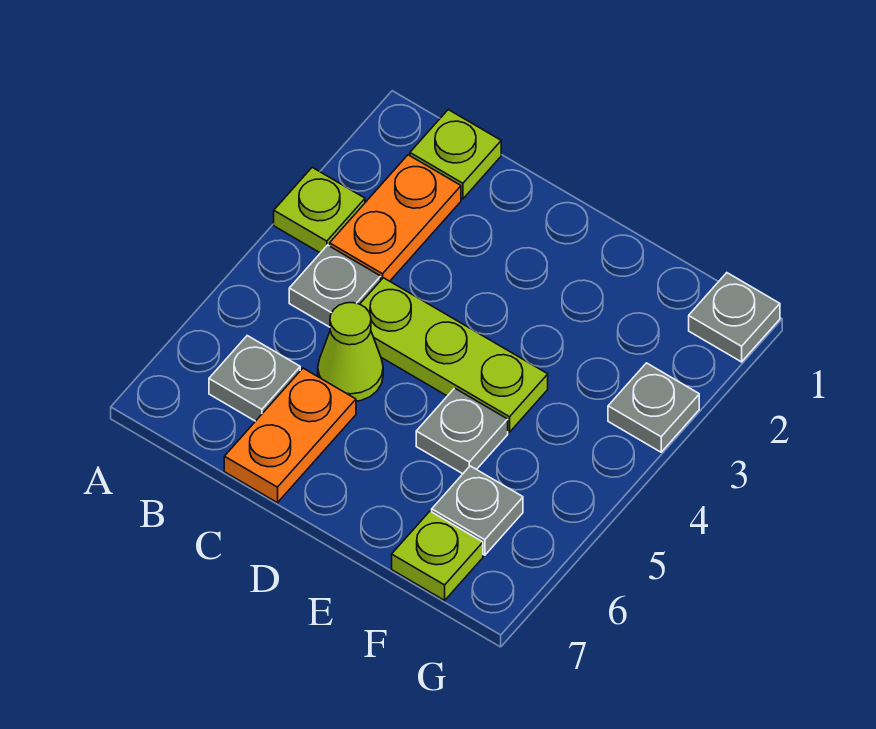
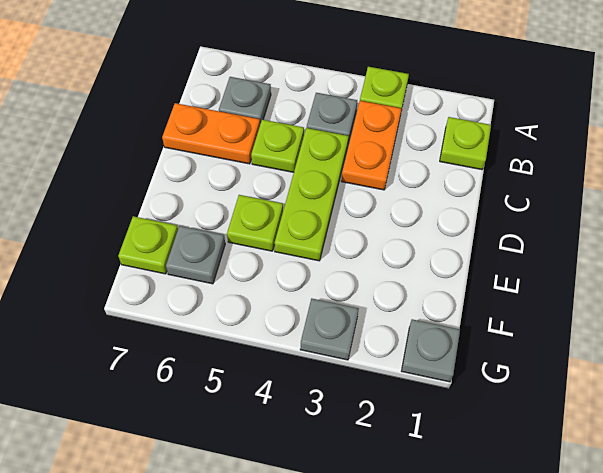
orange 1x2 plate [330,155,461,281] -> orange 1x2 plate turned to [341,101,402,190]
lime 1x1 cone [318,303,383,401] -> lime 1x1 plate [251,120,304,172]
grey 1x1 plate [416,388,508,474] -> lime 1x1 plate [227,195,283,251]

